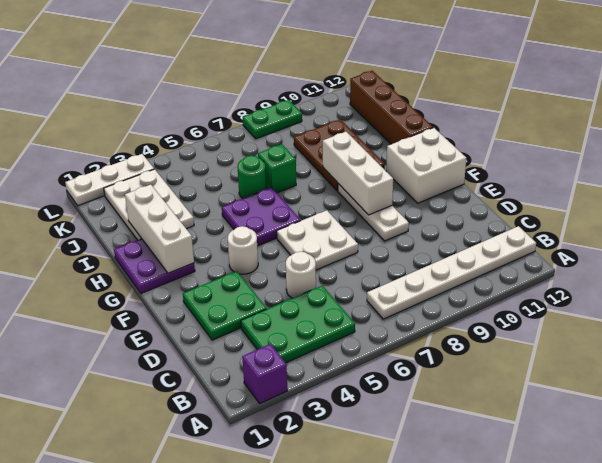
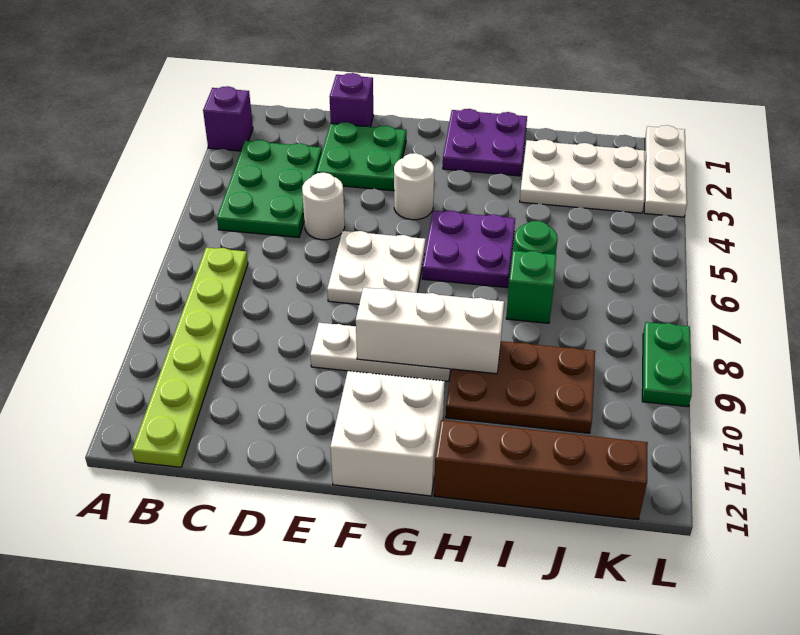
white 1x6 plate [367,226,536,319] -> lime 1x6 plate [132,248,248,467]
none -> purple 1x1 brick [329,73,374,127]
white 1x3 brick [125,185,194,273] -> none

